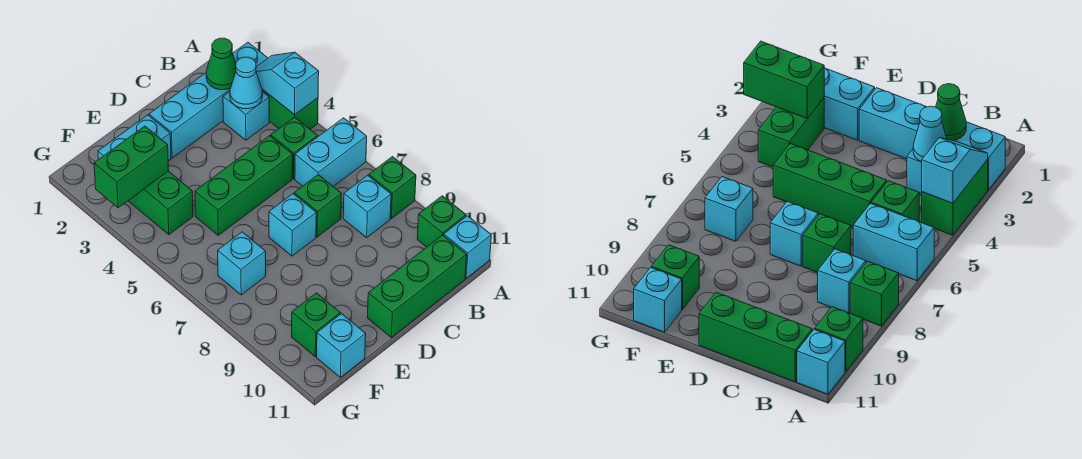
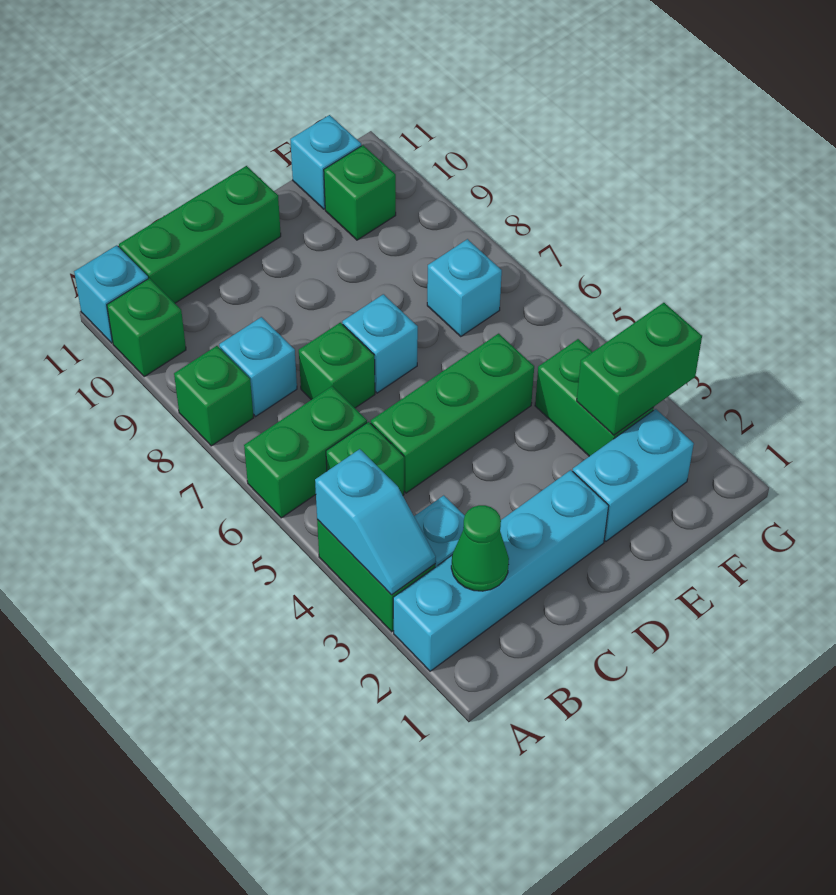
cyan 1x2 brick [295,118,367,187] -> green 1x2 brick [244,386,367,518]
cyan 1x1 cone [230,57,262,109] -> none

